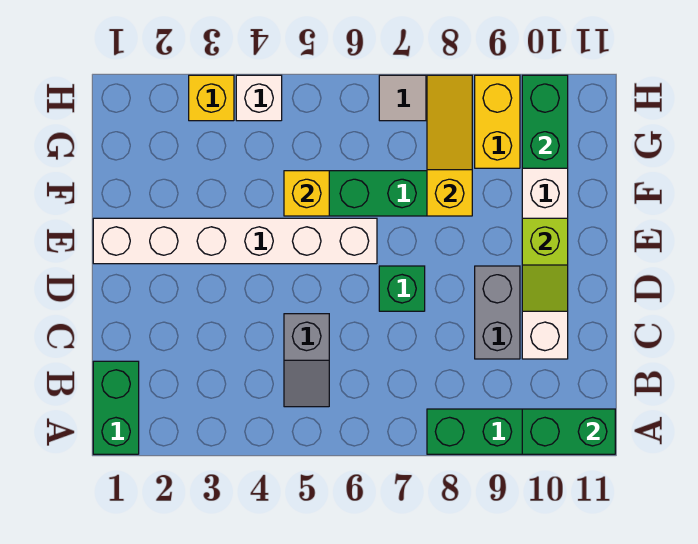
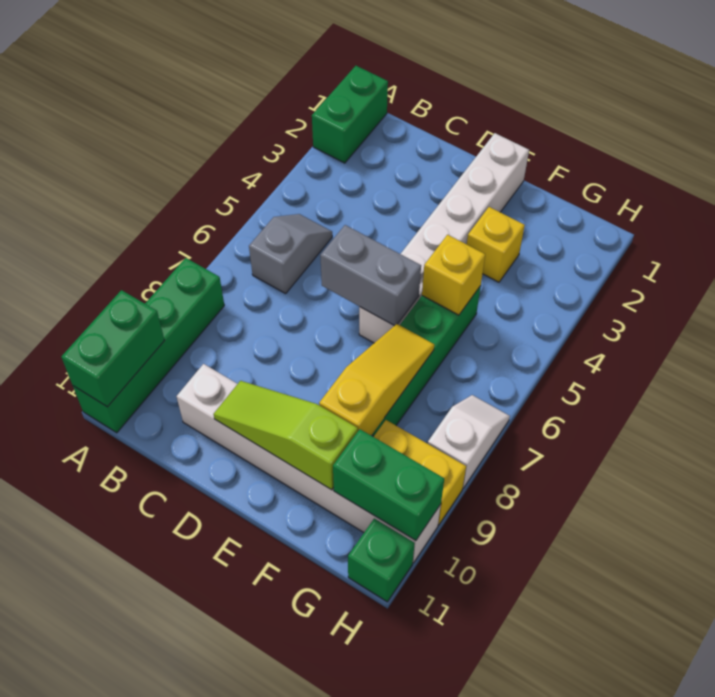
green 1x2 brick [93,361,139,454] -> green 1x2 brick turned to [312,66,388,163]
grey 1x2 slope [284,314,329,407] -> grey 1x2 slope turned to [249,214,332,294]
grey 1x2 brick [475,266,520,359] -> grey 1x2 brick moved to [320,225,421,326]
green 1x1 brick [379,266,425,311] -> green 1x1 brick moved to [348,519,415,602]
lime 1x2 slope [522,218,568,311] -> lime 1x3 slope [213,381,358,490]
yellow 1x3 slope [427,75,472,216] -> yellow 1x3 slope turned to [319,324,434,435]
yellow 1x1 brick [189,75,234,121] -> yellow 1x1 brick moved to [467,207,525,282]
white 1x1 brick [236,75,282,121] -> none

